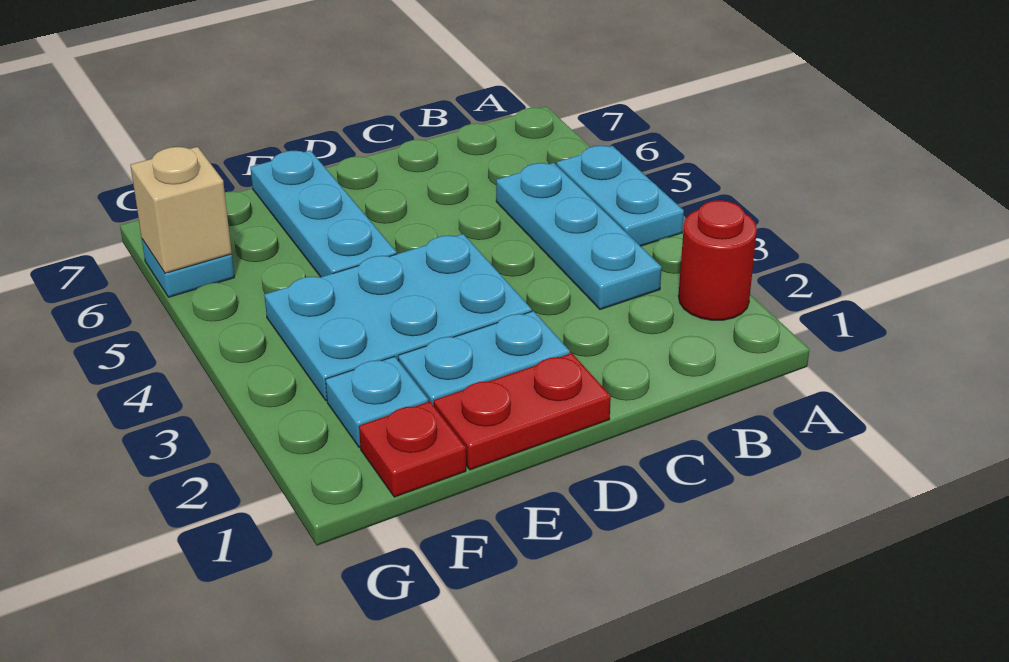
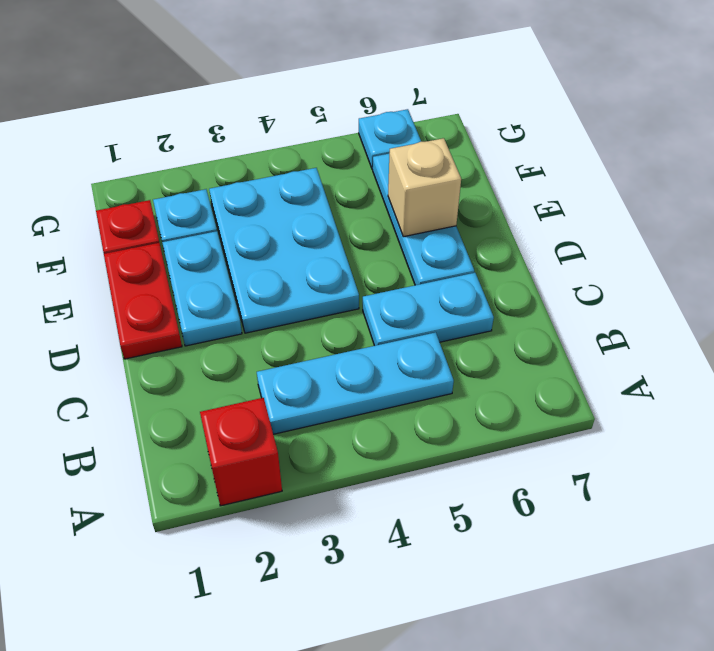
red 1x1 round brick [678,200,757,320] -> red 1x1 brick [200,398,282,506]
cyan 1x2 plate [556,146,684,246] -> cyan 1x2 plate moved to [363,273,494,346]
cyan 1x3 plate [250,150,397,277] -> cyan 1x3 plate turned to [373,154,474,285]
tan 1x1 brick [130,147,232,273] -> tan 1x1 brick moved to [388,138,461,237]

